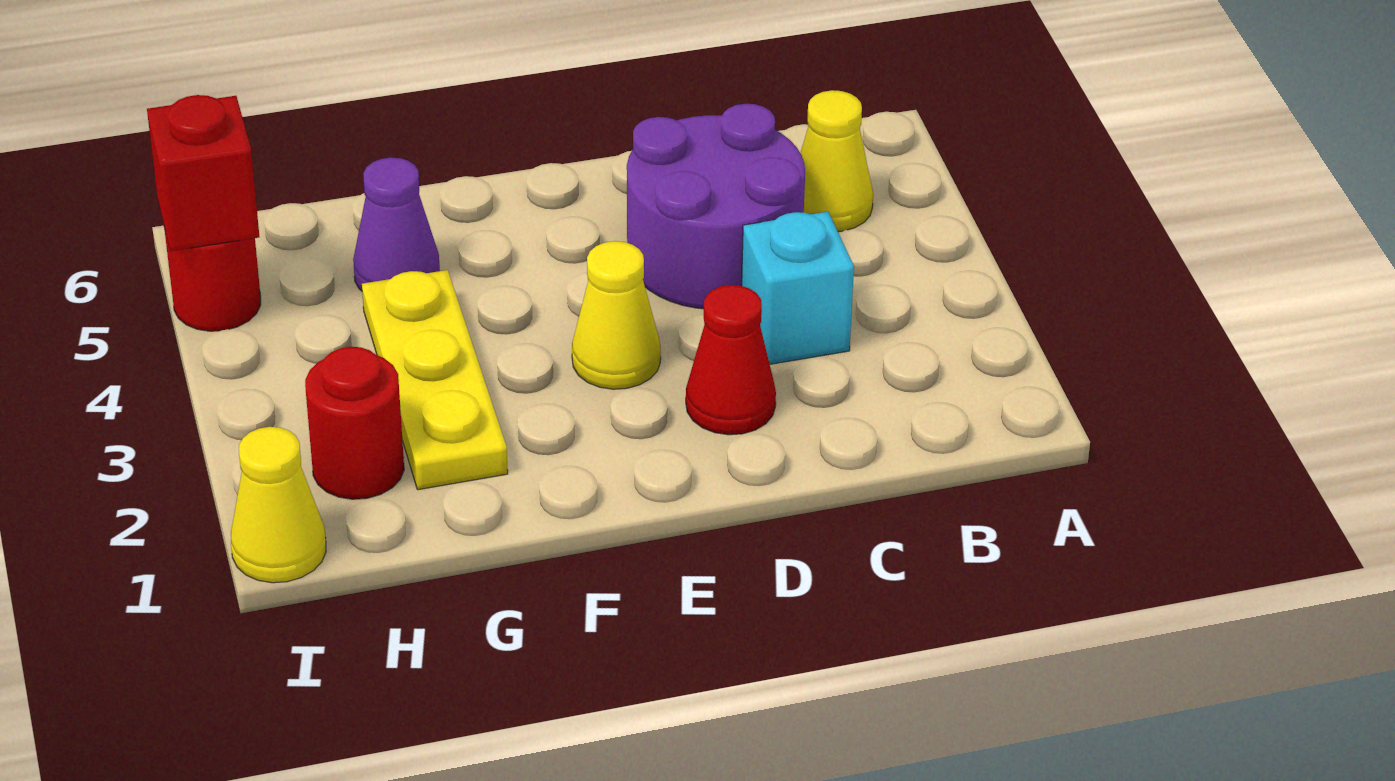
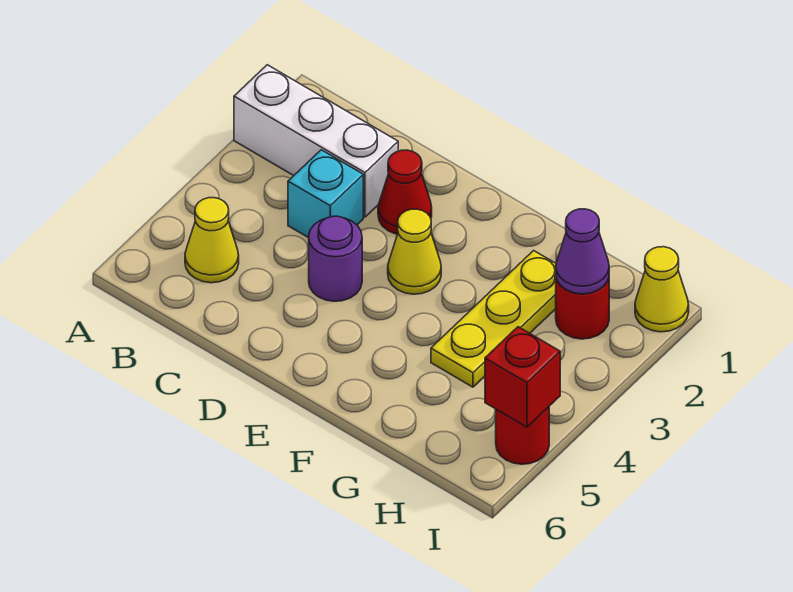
none -> white 1x3 brick [234,65,398,217]
purple 2x2 round brick [627,104,805,309] -> purple 1x1 round brick [309,216,362,301]
purple 1x1 cone [353,157,440,291] -> purple 1x1 cone moved to [556,209,609,294]

